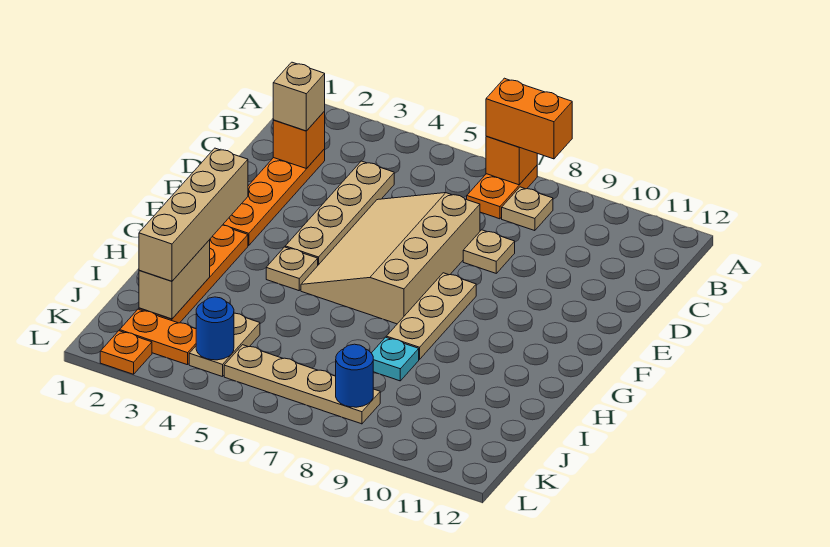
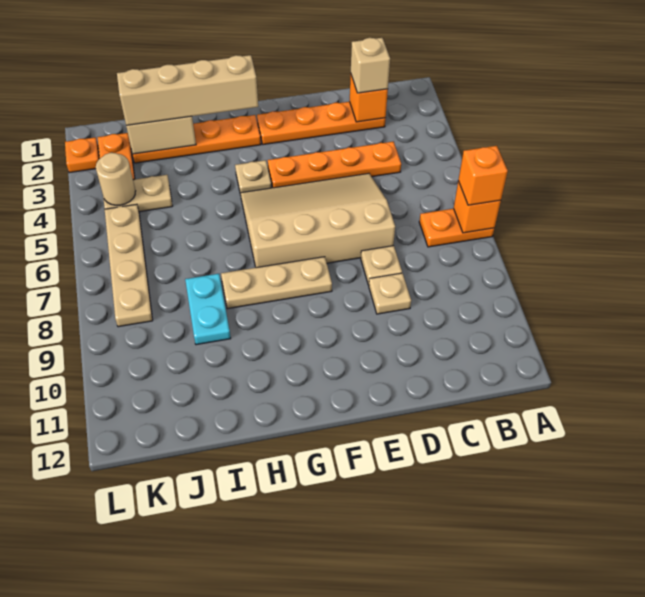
orange 1x2 brick [486,78,572,159] -> orange 1x1 brick [458,146,508,205]
tan 1x1 plate [502,187,553,231] -> tan 1x1 plate moved to [369,273,411,314]
tan 1x4 plate [285,161,394,265] -> orange 1x4 plate [268,142,401,188]
cyan 1x1 plate [372,337,419,381] -> cyan 1x2 plate [185,274,231,345]
blue 1x1 round brick [196,297,234,360] -> tan 1x1 round brick [96,153,135,205]
blue 1x1 round brick [336,344,373,407] -> none

